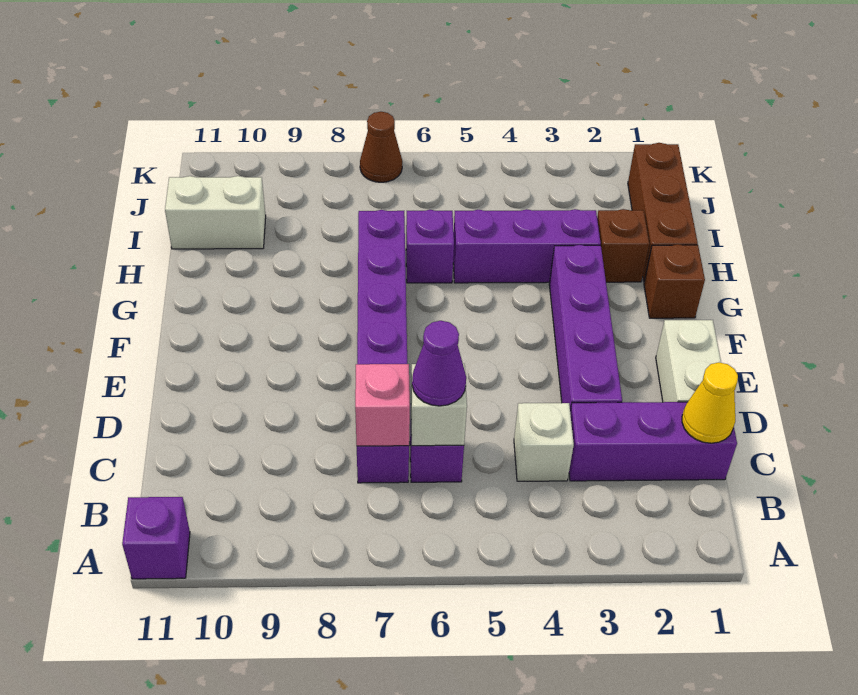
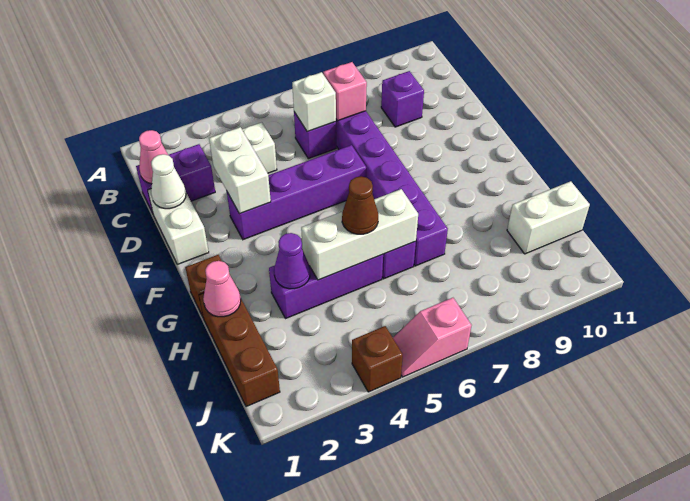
purple 1x1 brick [122,497,190,579] -> purple 1x1 brick moved to [381,71,424,127]
purple 1x3 brick [569,402,737,481] -> purple 1x2 brick [136,144,215,213]
yellow 1x1 cone [682,362,738,443] -> pink 1x1 cone [139,130,168,184]
purple 1x1 cone [412,321,466,406] -> purple 1x1 cone moved to [274,233,310,289]
none -> white 1x1 cone [151,154,186,209]
purple 1x4 brick [549,245,622,410] -> purple 1x4 brick turned to [227,145,366,240]
none -> white 1x2 brick [209,127,271,214]
none -> pink 1x1 cone [203,261,241,317]
brown 1x1 brick [597,209,649,282] -> brown 1x1 brick moved to [352,326,403,392]
none -> white 1x3 brick [301,189,418,280]
none -> pink 1x2 slope [393,298,472,377]
brown 1x1 cone [360,112,402,182] -> brown 1x1 cone moved to [342,176,378,234]

